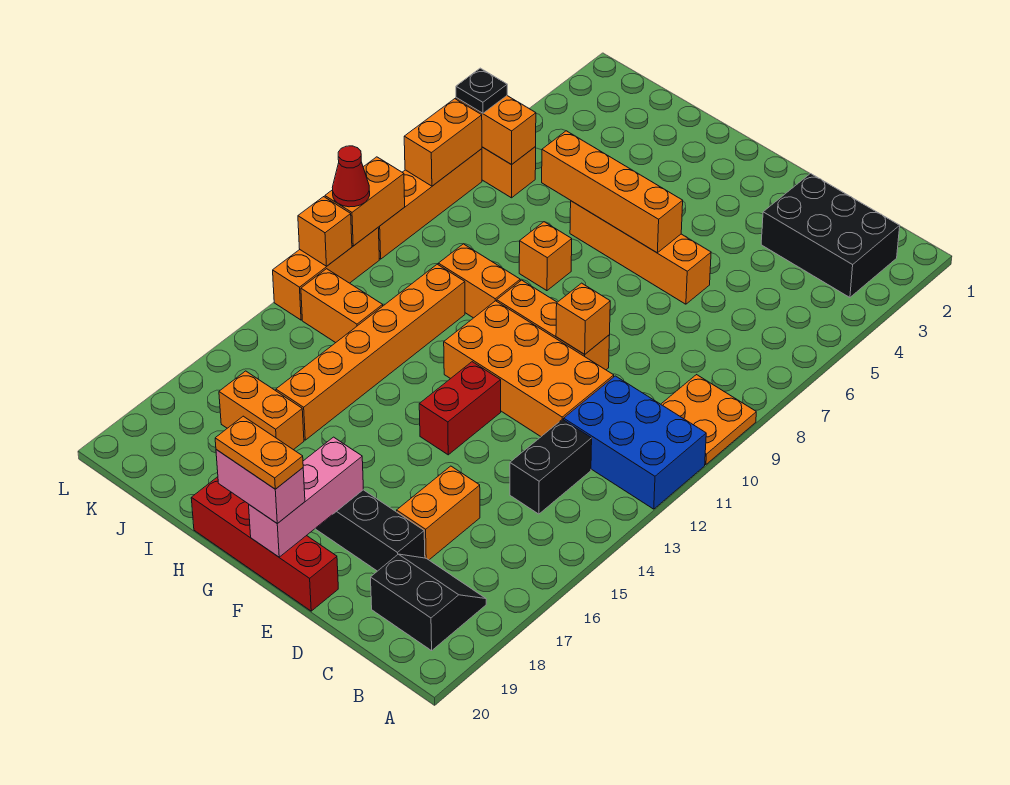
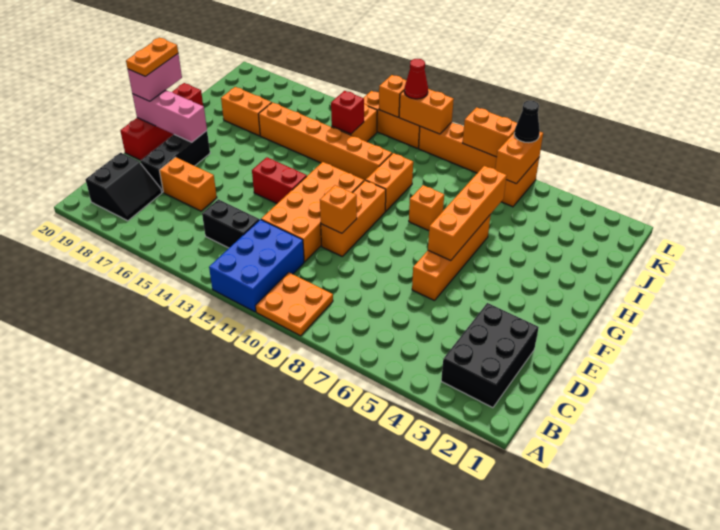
orange 1x2 brick [219,371,304,450] -> orange 1x2 brick turned to [221,87,272,136]
none -> red 1x1 brick [331,91,364,134]
black 1x1 plate [456,68,507,113] -> black 1x1 cone [514,101,540,143]

